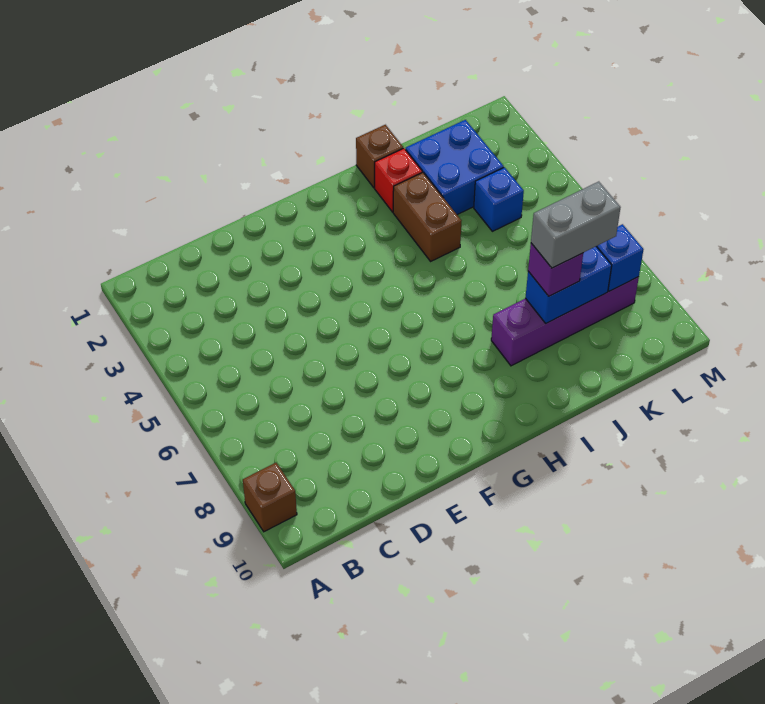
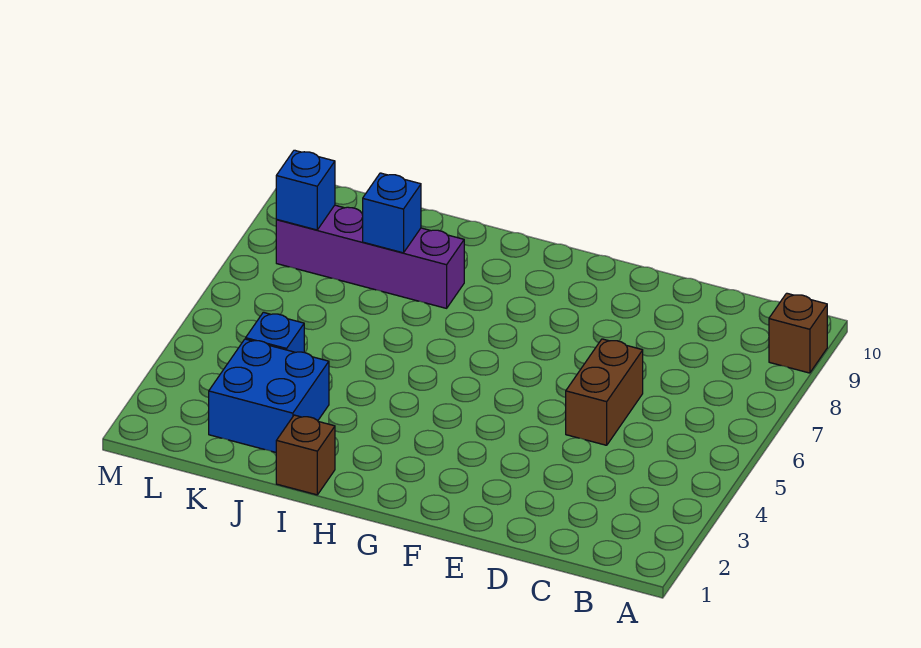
red 1x1 brick [375,148,422,212] -> none
brown 1x2 brick [393,172,461,261] -> brown 1x2 brick moved to [566,339,643,445]
blue 1x2 brick [525,247,612,323] -> blue 1x1 brick [363,173,421,253]
purple 1x1 brick [528,243,583,296] -> none
grey 1x2 brick [531,182,621,268] -> none

